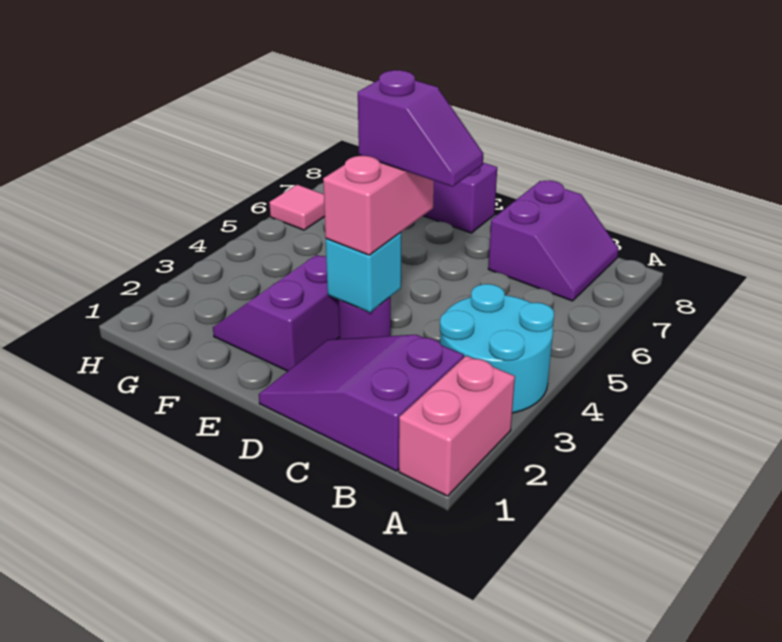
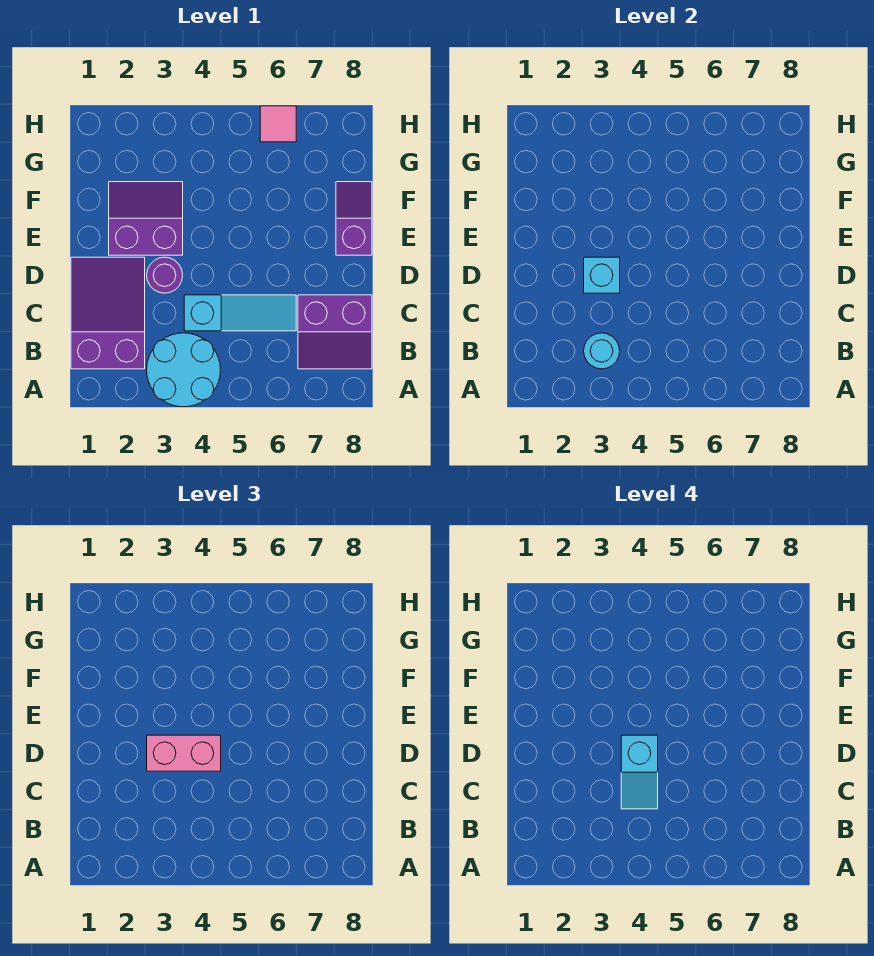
pink 1x2 brick [399,356,515,496] -> none
none -> cyan 1x1 round brick [584,333,620,369]
none -> cyan 1x3 slope [184,295,296,331]
purple 1x2 slope [358,70,483,187] -> cyan 1x2 slope [621,735,658,809]

